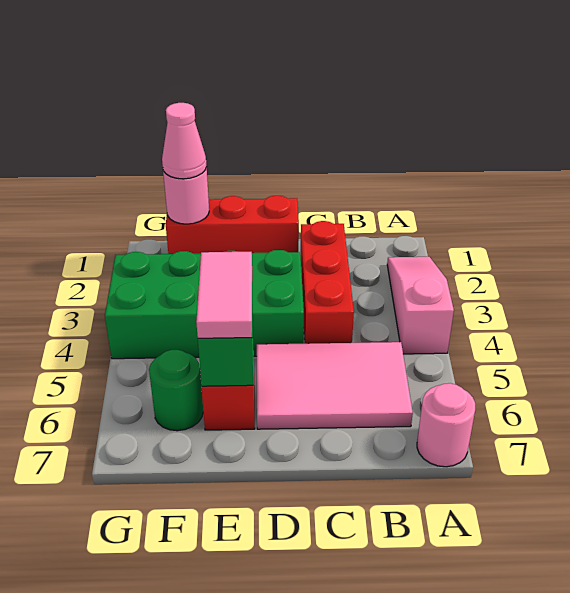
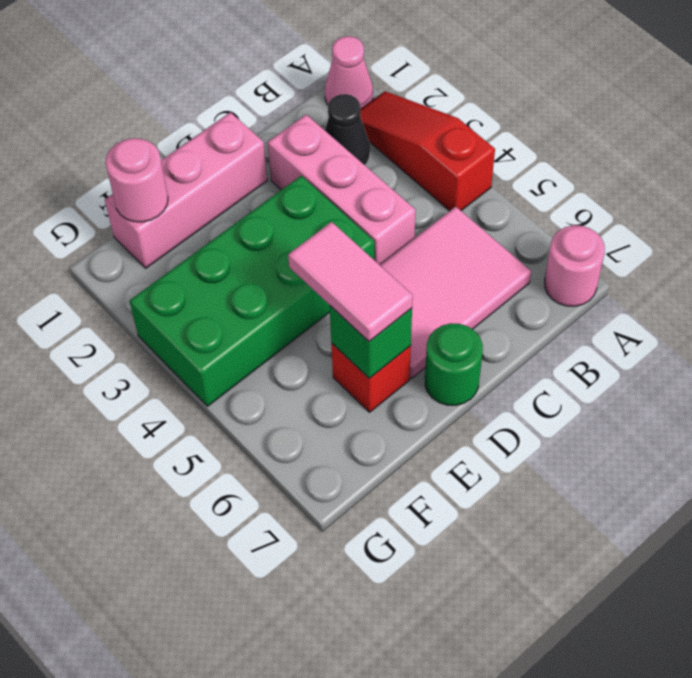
pink 1x3 slope [387,257,454,354] -> red 1x3 slope [360,91,495,211]
none -> black 1x1 cone [325,94,370,165]
red 1x3 brick [301,221,354,344] -> pink 1x3 brick [267,115,415,265]
red 1x3 brick [166,196,299,254] -> pink 1x3 brick [105,112,267,268]
pink 1x1 cone [162,103,207,179] -> pink 1x1 cone moved to [325,36,373,109]
green 1x1 round brick [149,350,203,431] -> green 1x1 round brick moved to [425,323,483,405]

